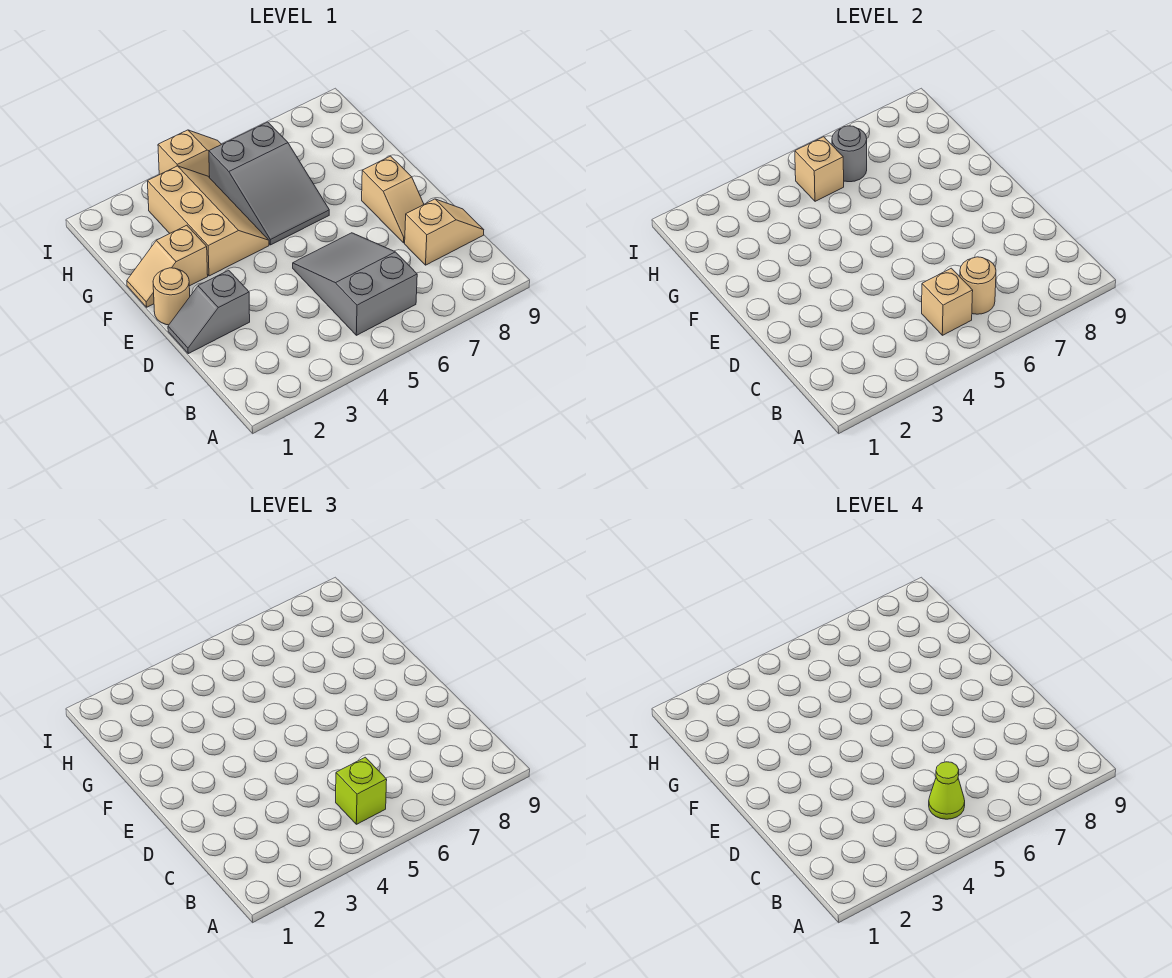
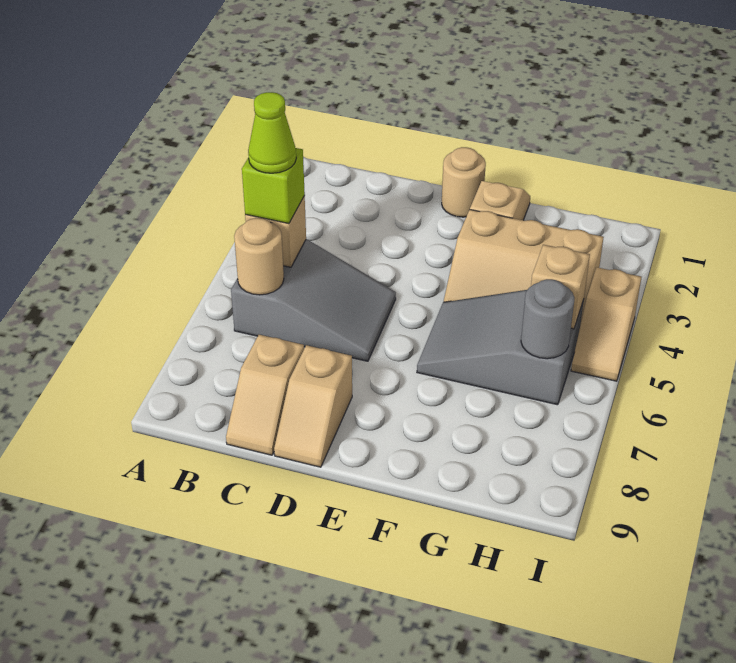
grey 1x2 slope [168,270,250,354] -> none
tan 1x2 slope [362,156,424,243] -> tan 1x2 slope turned to [274,345,352,467]

